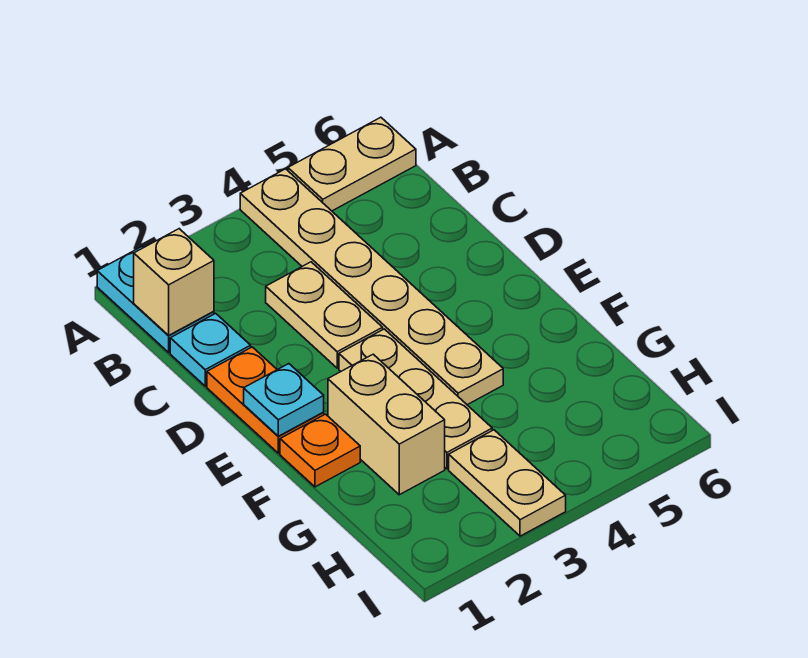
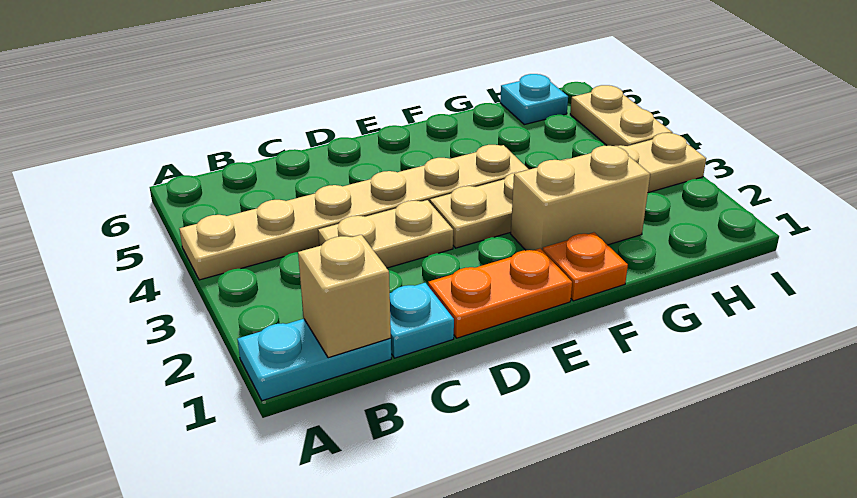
tan 1x2 plate [288,117,416,211] -> tan 1x2 plate moved to [570,85,673,146]
cyan 1x1 plate [244,364,324,436] -> cyan 1x1 plate moved to [500,74,568,125]

